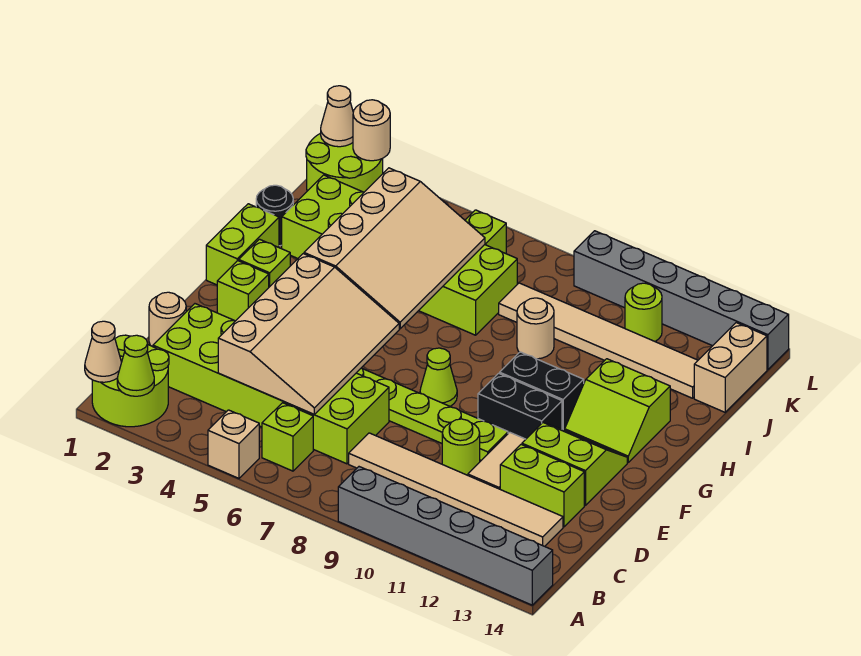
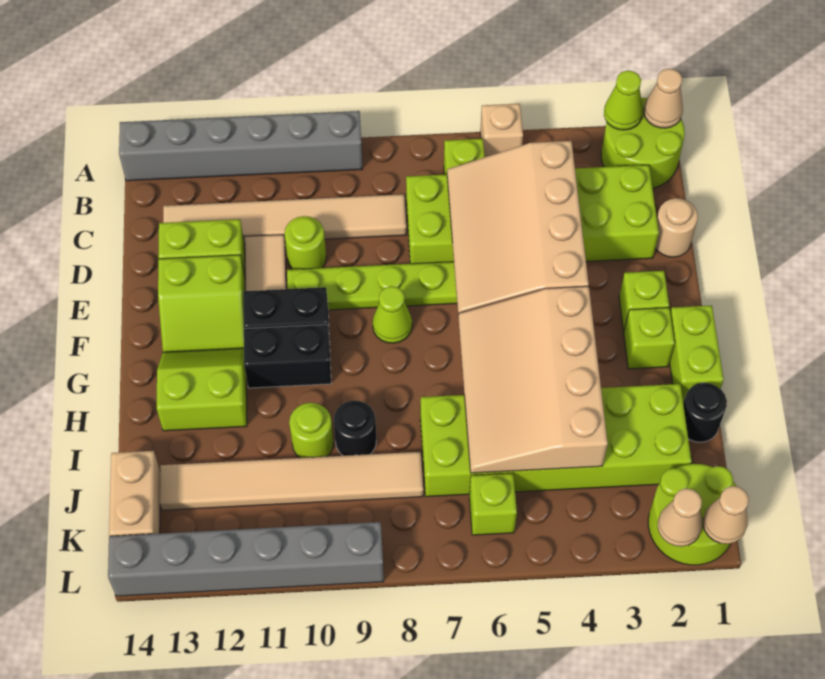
tan 1x1 round brick [517,298,554,359] -> black 1x1 round brick [334,400,376,456]
lime 1x1 round brick [625,283,662,341] -> lime 1x1 round brick moved to [289,403,333,458]
tan 1x1 round brick [353,100,390,161] -> tan 1x1 cone [658,488,702,547]

